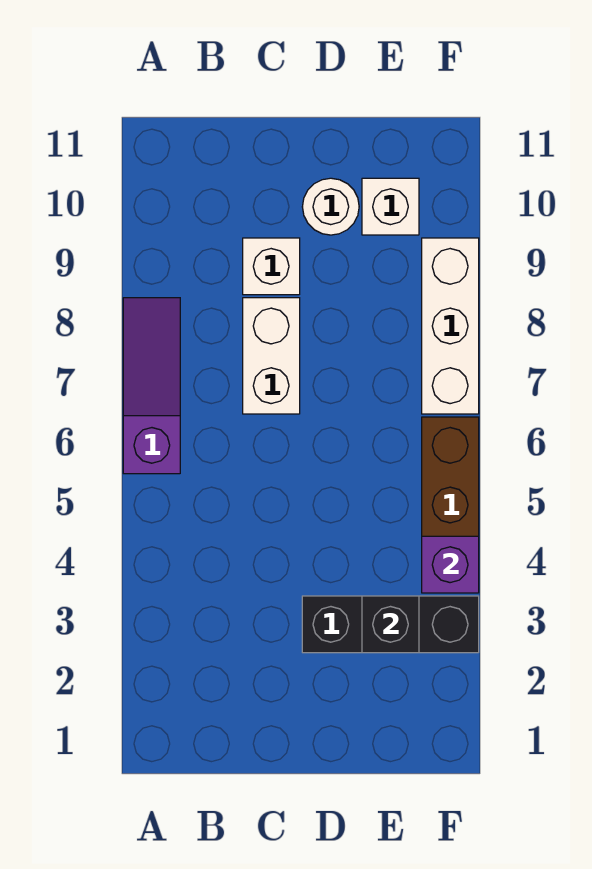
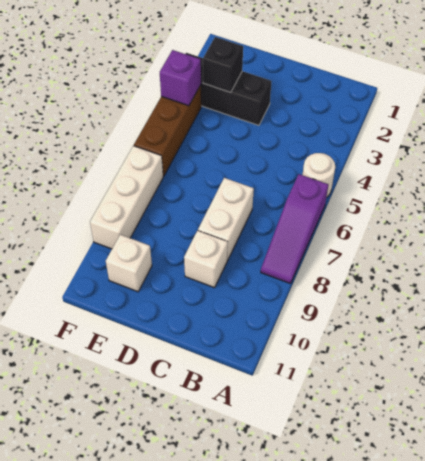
white 1x1 round brick [302,178,359,235] -> white 1x1 round brick moved to [303,153,335,197]

